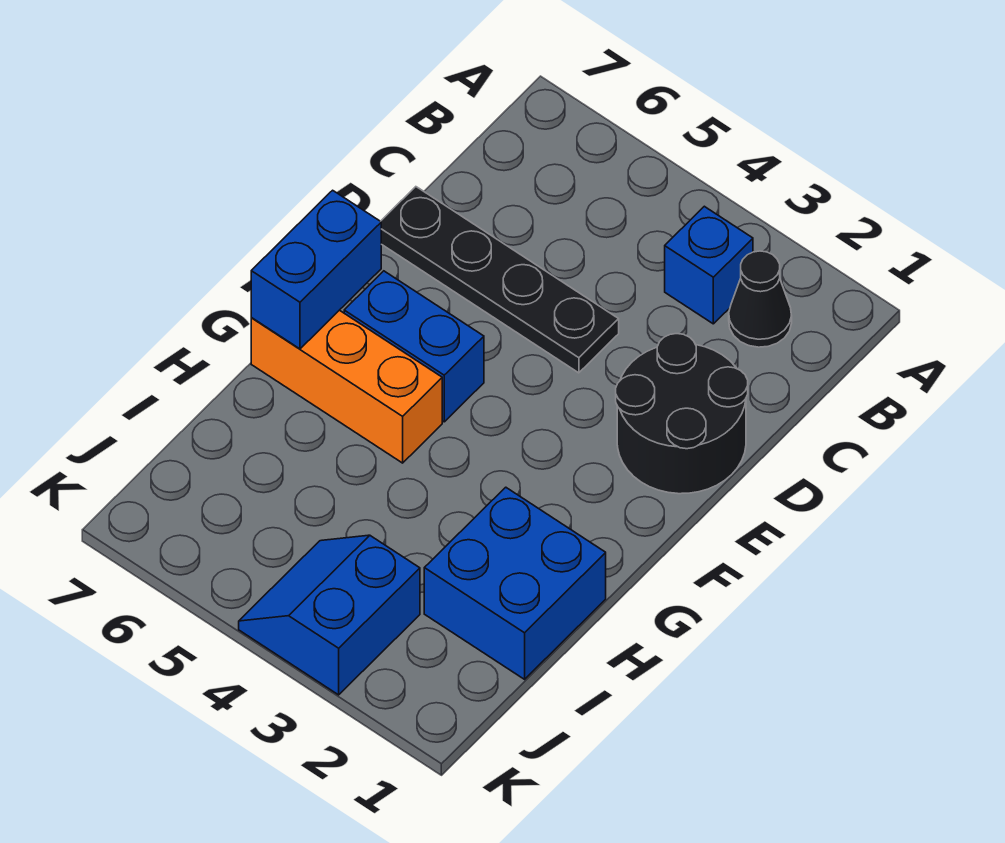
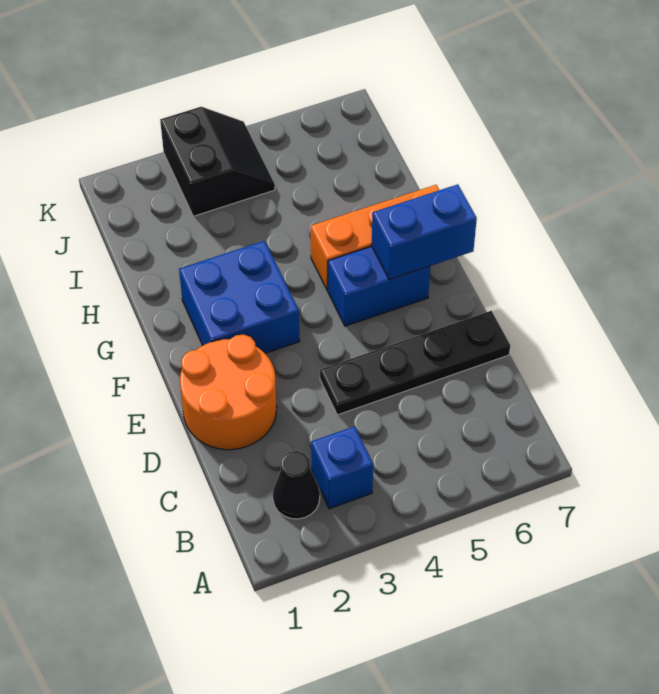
black 2x2 round brick [616,334,748,494] -> orange 2x2 round brick [180,335,277,450]
blue 1x2 brick [251,190,381,349] -> blue 1x2 brick turned to [372,184,477,280]
blue 2x2 brick [424,487,606,679] -> blue 2x2 brick moved to [179,241,300,353]
blue 2x2 slope [239,535,420,695] -> black 2x2 slope [160,107,275,216]

